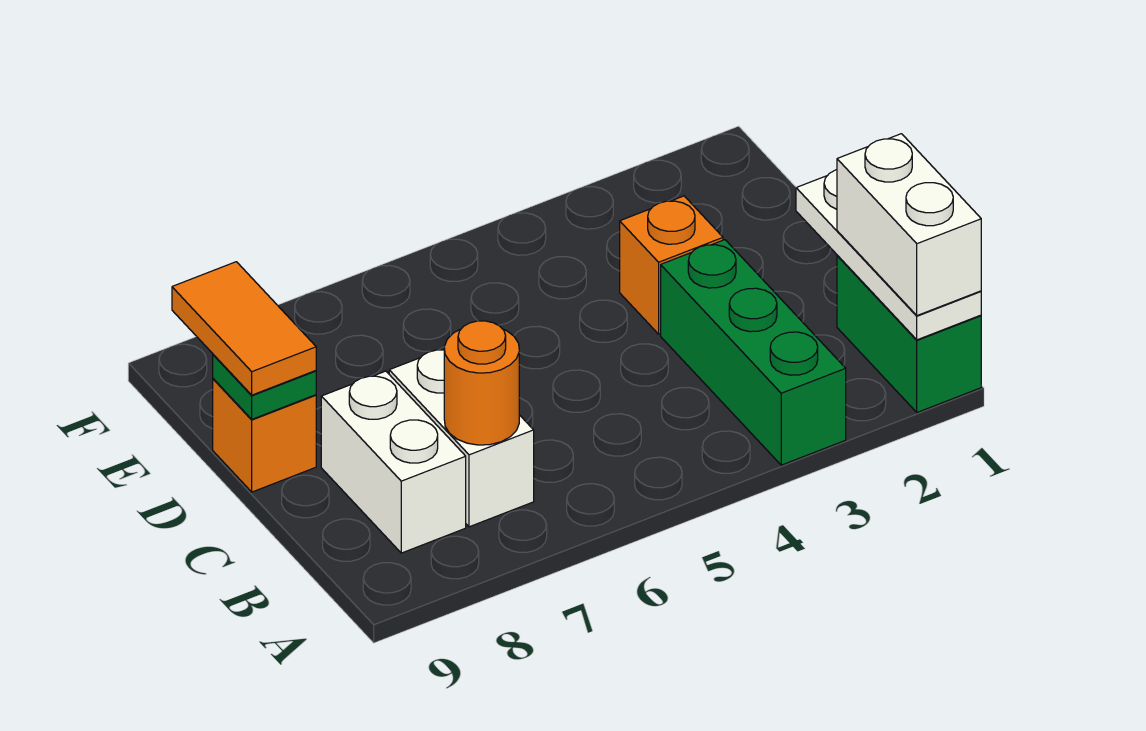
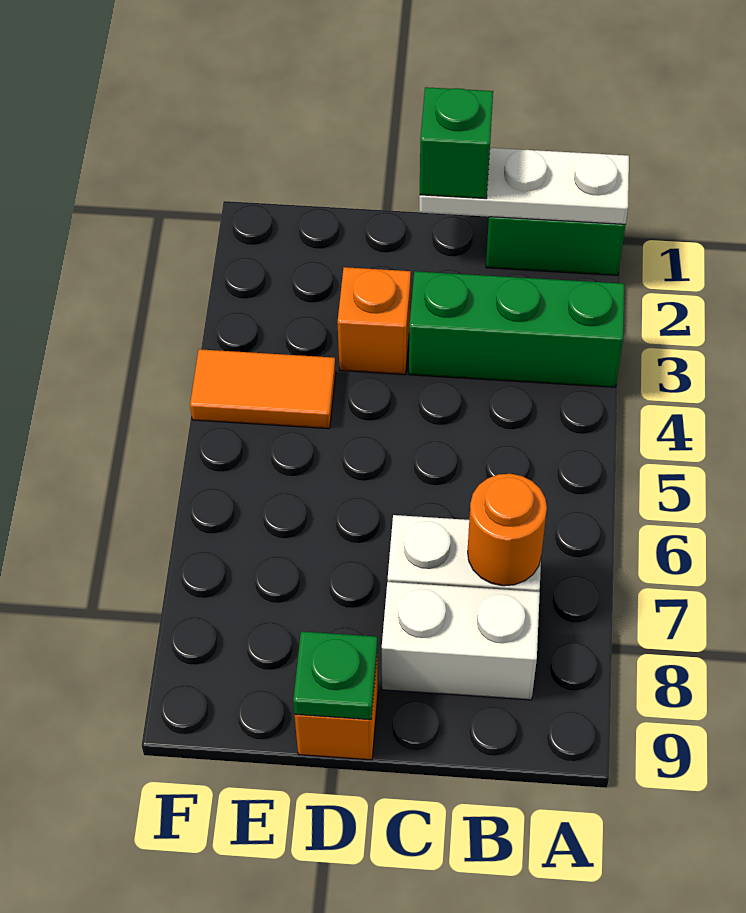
white 1x2 brick [837,134,981,316] -> none
none -> green 1x1 brick [420,87,493,199]
orange 1x2 tile [172,262,316,395] -> orange 1x2 tile moved to [190,349,336,429]

